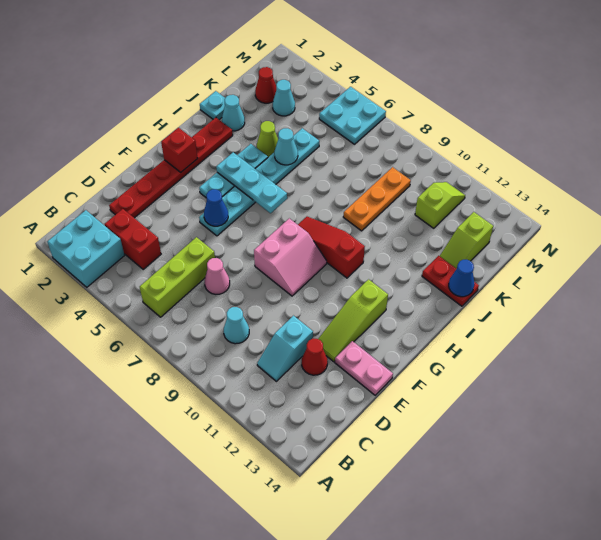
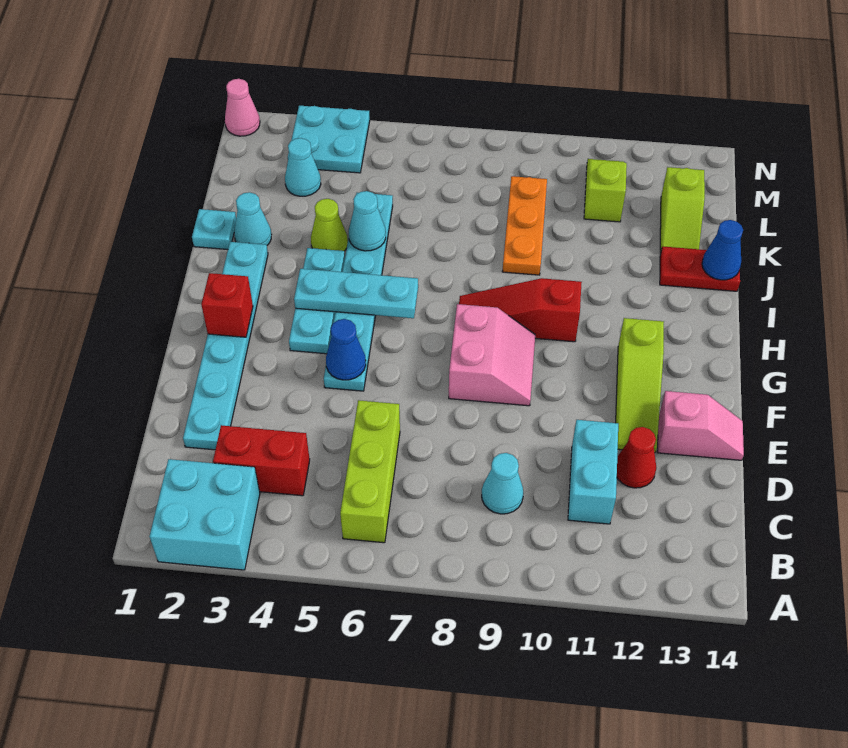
cyan 1x2 slope [257,316,313,381] -> cyan 1x2 brick [568,420,618,524]
red 1x6 plate [109,118,233,218] -> cyan 1x6 plate [183,242,268,450]
pink 1x1 cone [205,258,230,294] -> pink 1x1 cone moved to [225,79,260,136]
pink 1x2 plate [335,341,393,395] -> pink 1x2 slope [658,391,744,460]
red 1x1 cone [255,67,276,103] -> none
cyan 2x2 plate [319,87,386,144] -> cyan 2x2 plate moved to [288,106,370,173]

